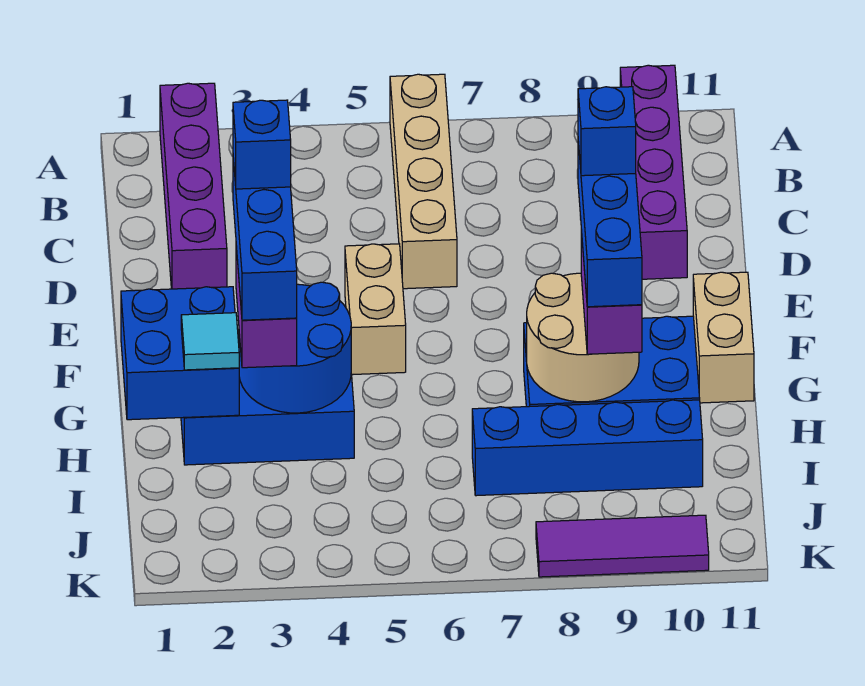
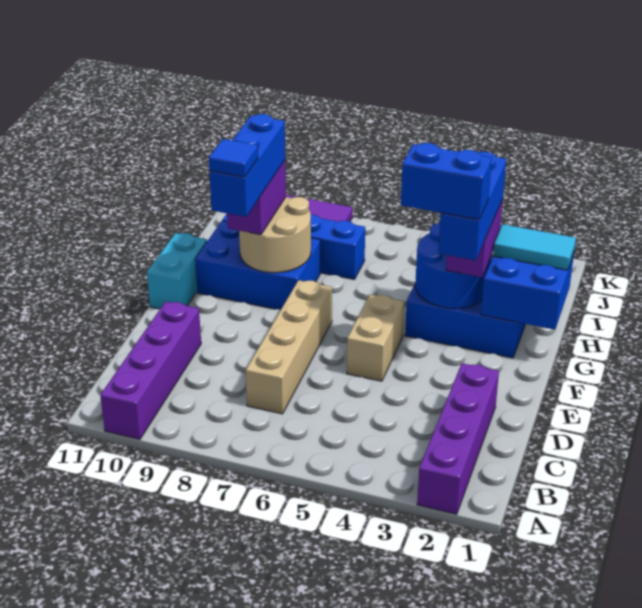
tan 1x4 brick [390,74,457,289] -> tan 1x4 brick moved to [246,280,332,414]
blue 1x1 brick [233,100,291,189] -> blue 1x2 brick [401,143,492,220]
blue 1x1 brick [578,87,636,176] -> blue 1x1 tile [209,139,258,177]
tan 1x2 brick [693,272,754,403] -> cyan 1x2 brick [147,233,207,309]
cyan 1x1 tile [181,313,239,370] -> cyan 1x2 tile [493,224,576,270]

